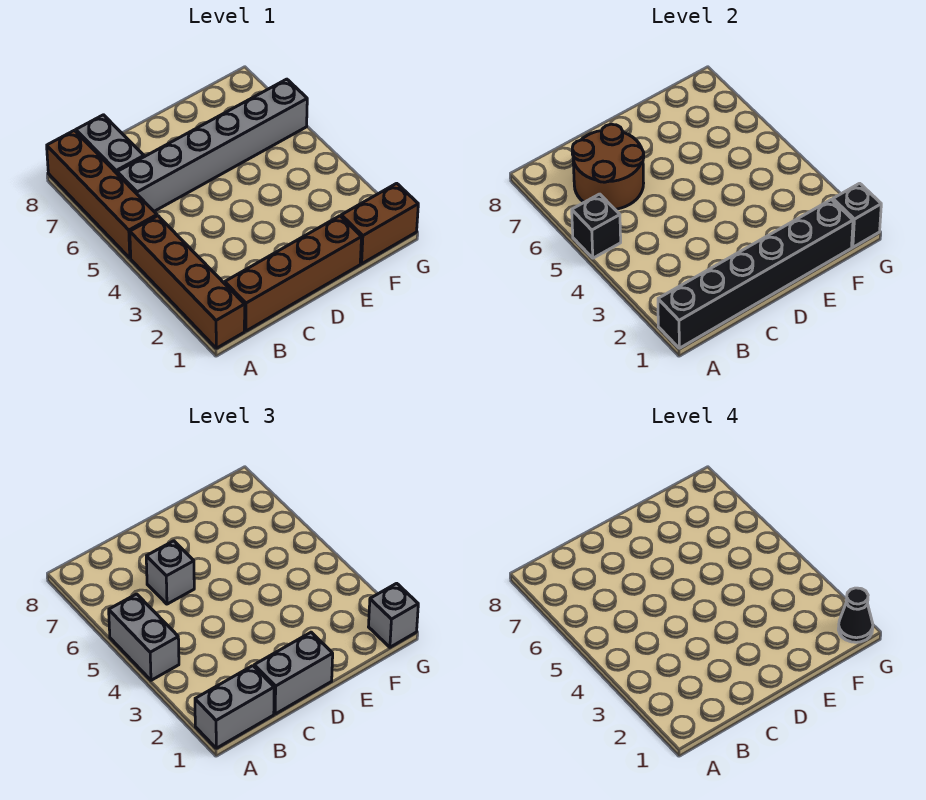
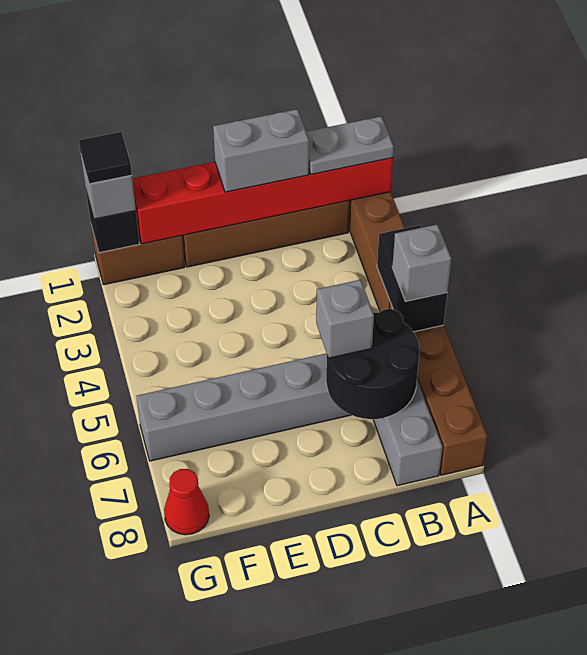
black 1x6 brick [658,200,853,348] -> red 1x6 brick [132,158,393,244]
grey 1x2 brick [195,666,274,748] -> grey 1x2 plate [306,116,394,174]
grey 1x2 brick [109,594,179,680] -> grey 1x1 brick [392,224,451,302]
black 1x1 brick [572,194,621,258] -> black 1x2 brick [377,225,447,332]
brown 2x2 round brick [572,124,644,209] -> black 2x2 round brick [326,309,420,419]
black 1x1 cone [838,588,873,642] -> black 1x1 tile [79,132,132,184]
none -> red 1x1 cone [164,469,209,535]

